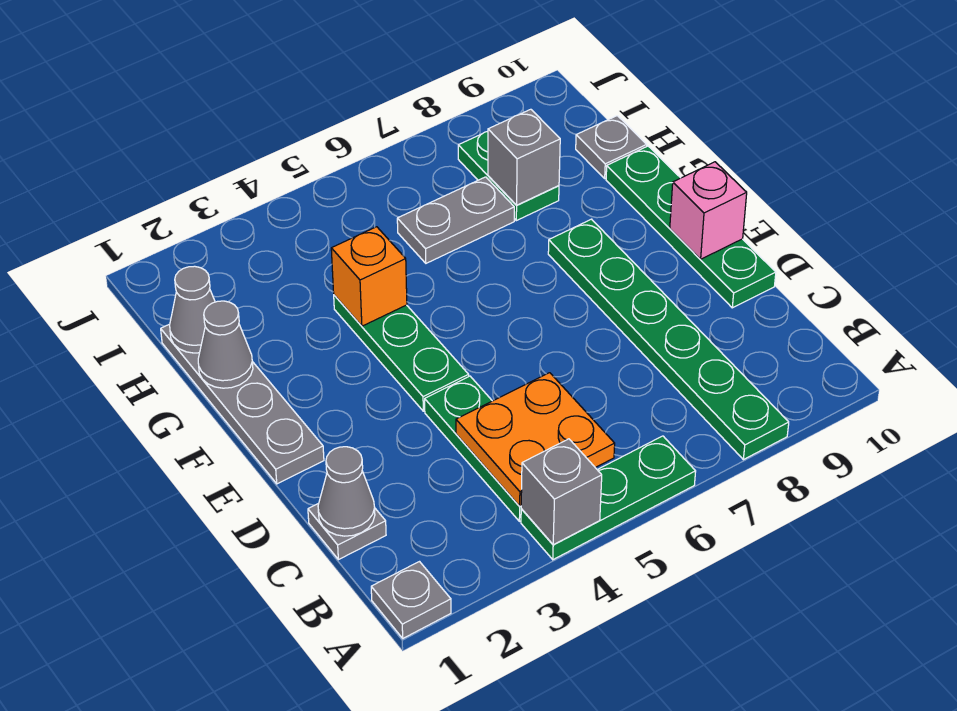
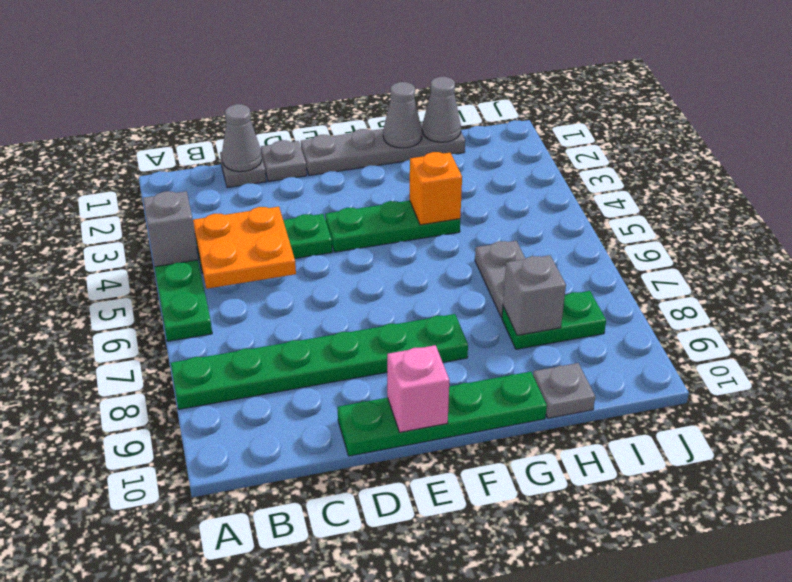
grey 1x1 plate [371,562,451,638] -> grey 1x1 plate moved to [261,140,307,182]

